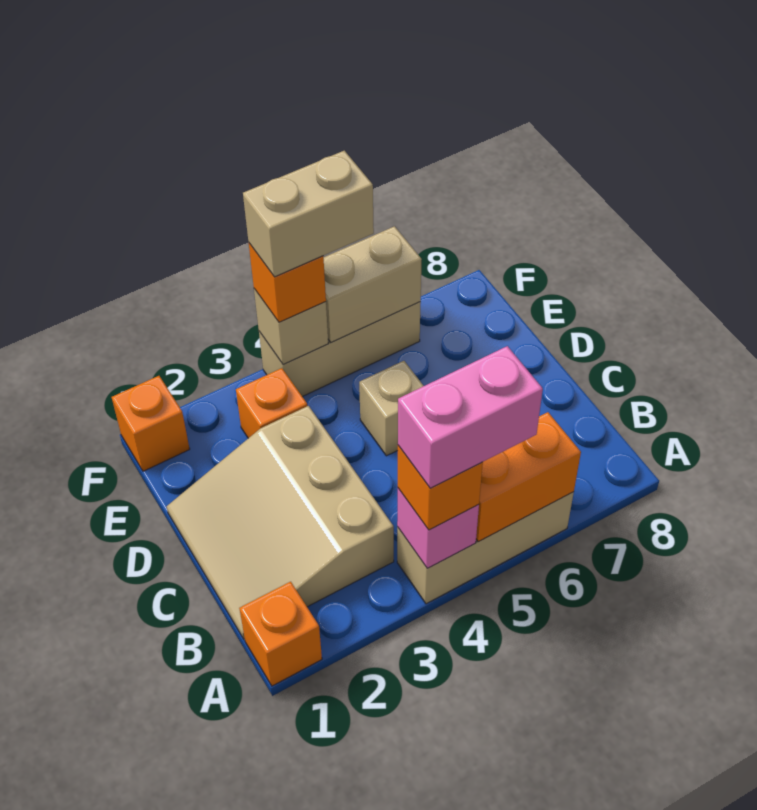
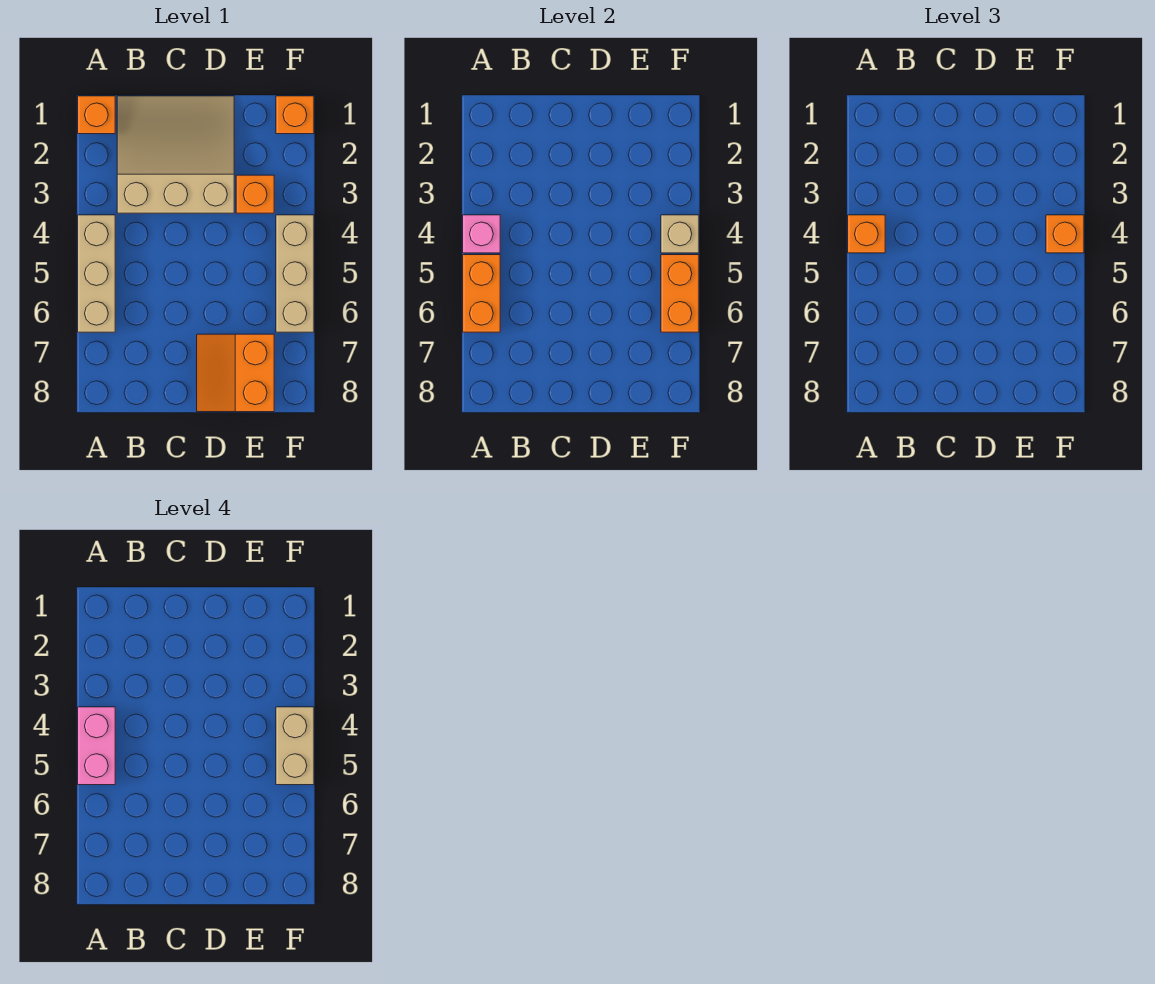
tan 1x1 brick [359,361,423,456] -> none
none -> orange 2x2 slope [197,334,274,412]
tan 1x2 brick [324,226,422,343] -> orange 1x2 brick [661,255,699,332]

